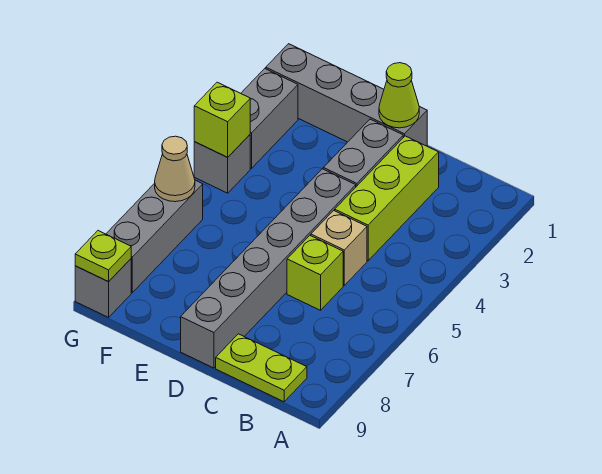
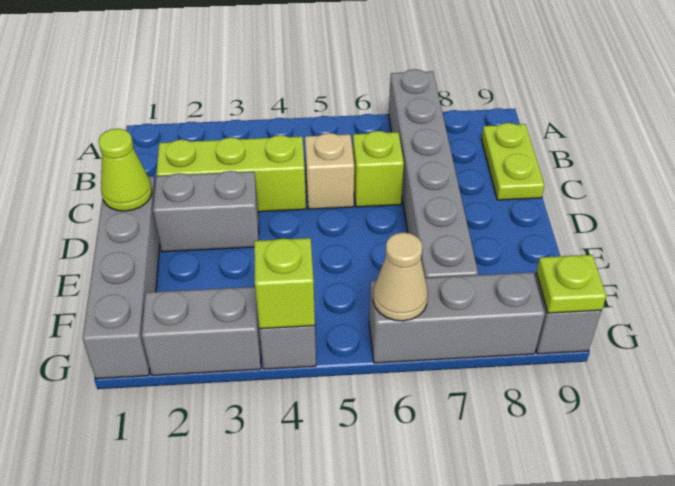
grey 1x6 brick [181,169,356,368] -> grey 1x6 brick turned to [389,69,478,278]

